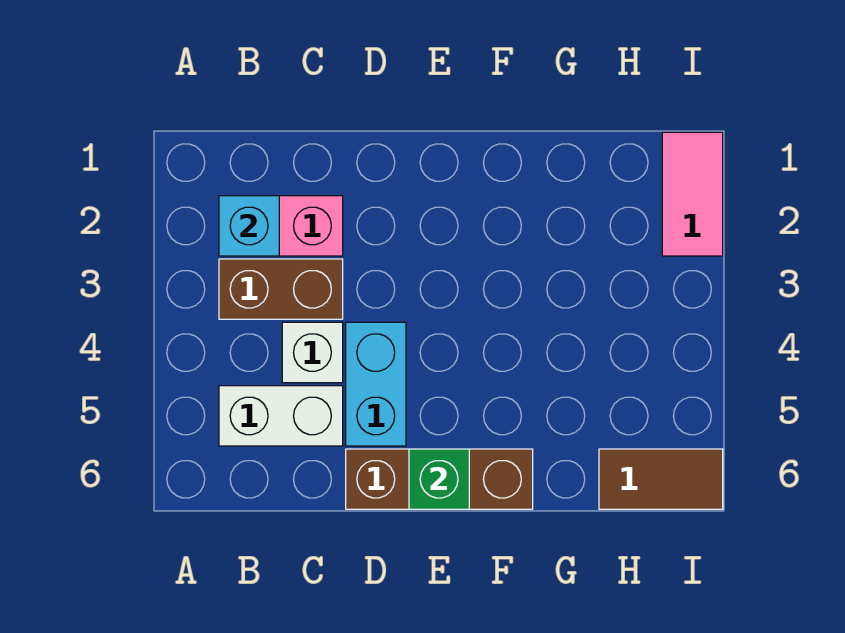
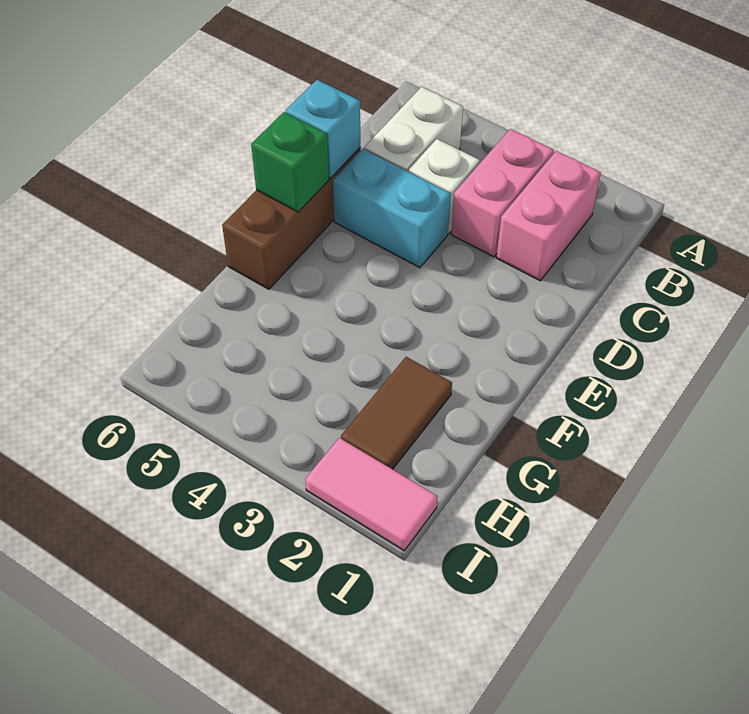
cyan 1x1 brick [219,196,279,256] -> cyan 1x1 brick moved to [286,80,360,178]
brown 1x2 brick [219,259,343,319] -> pink 1x2 brick [451,129,554,257]
brown 1x2 tile [599,449,723,509] -> brown 1x2 tile moved to [341,357,452,469]

